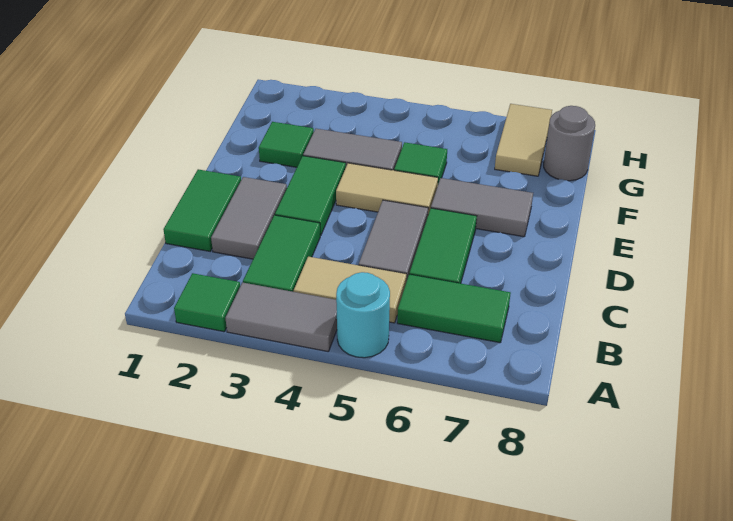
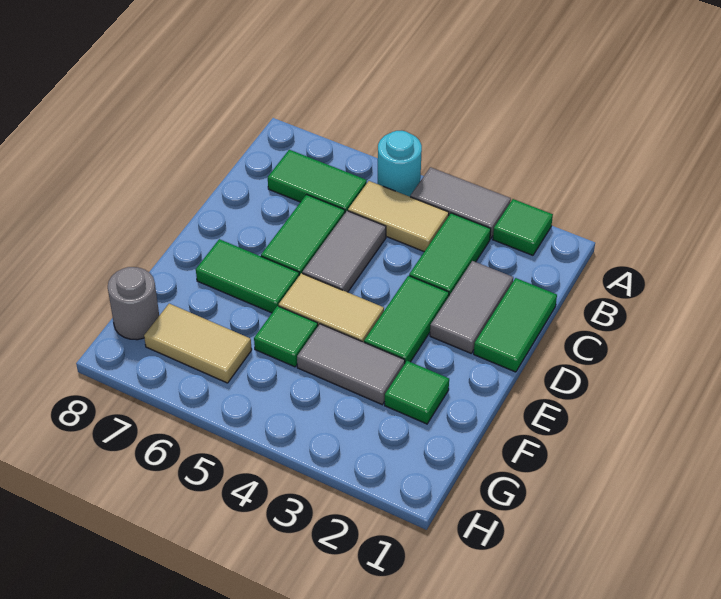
grey 1x2 tile [431,178,533,237] -> green 1x2 tile [196,239,299,313]
tan 1x2 tile [495,104,552,176] -> tan 1x2 tile turned to [144,304,252,383]

